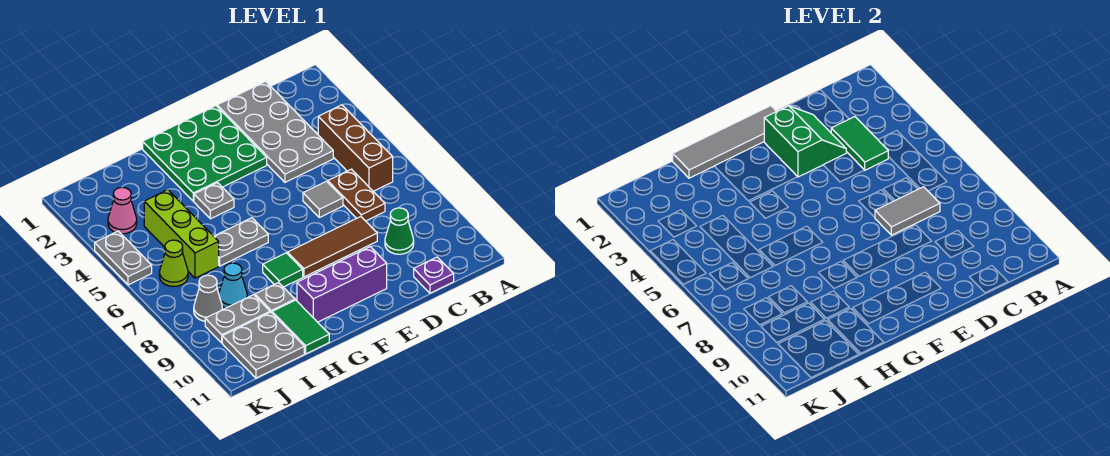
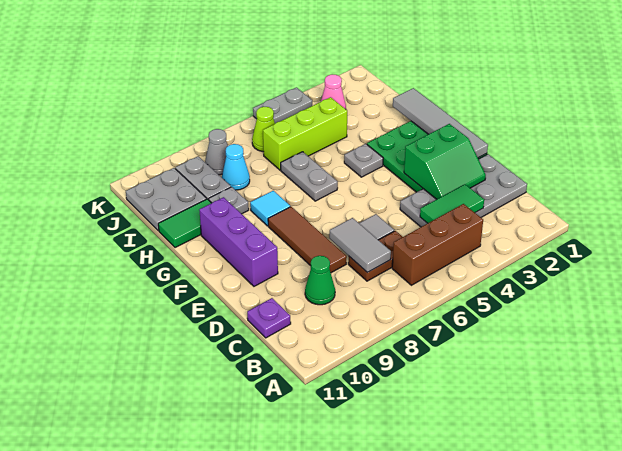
green 1x1 tile [263,253,303,287] -> cyan 1x1 tile [250,191,290,226]

